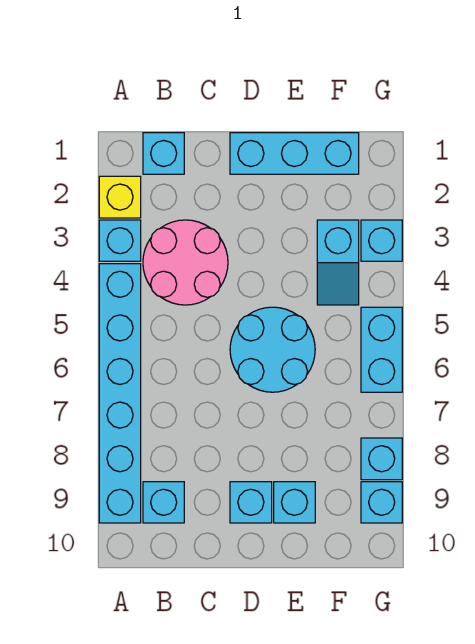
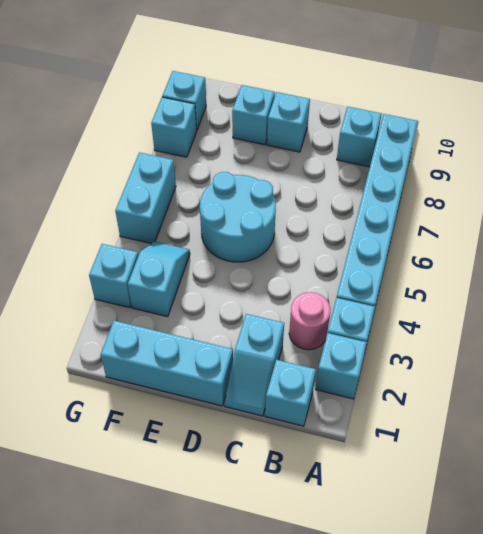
yellow 1x1 brick [99,176,141,218] -> cyan 1x1 brick [315,333,367,399]
pink 2x2 round brick [143,220,228,305] -> pink 1x1 round brick [289,292,331,350]
none -> cyan 1x2 slope [225,314,284,416]

